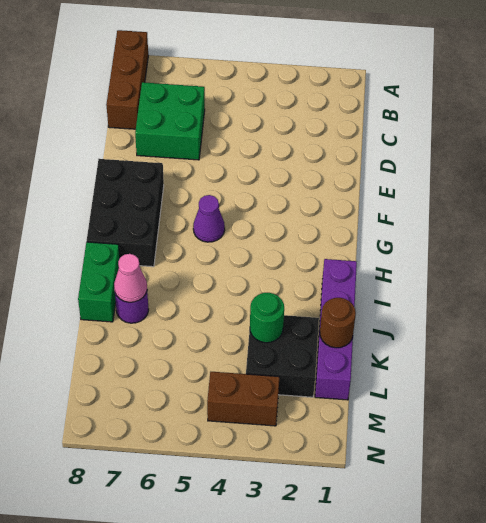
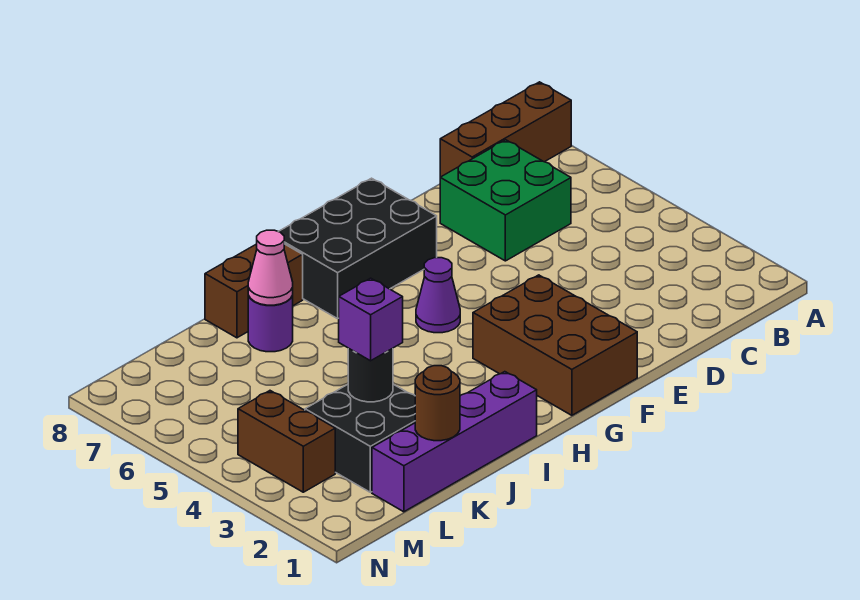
none -> brown 2x3 brick [473,275,637,415]
green 1x2 brick [78,242,120,322] -> brown 1x2 brick [205,244,303,338]
green 1x1 round brick [250,293,284,343] -> black 1x1 round brick [348,348,393,402]
none -> purple 1x1 brick [339,278,403,361]

